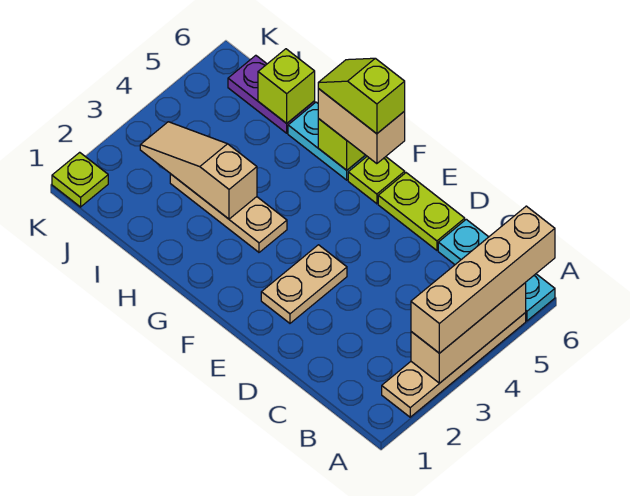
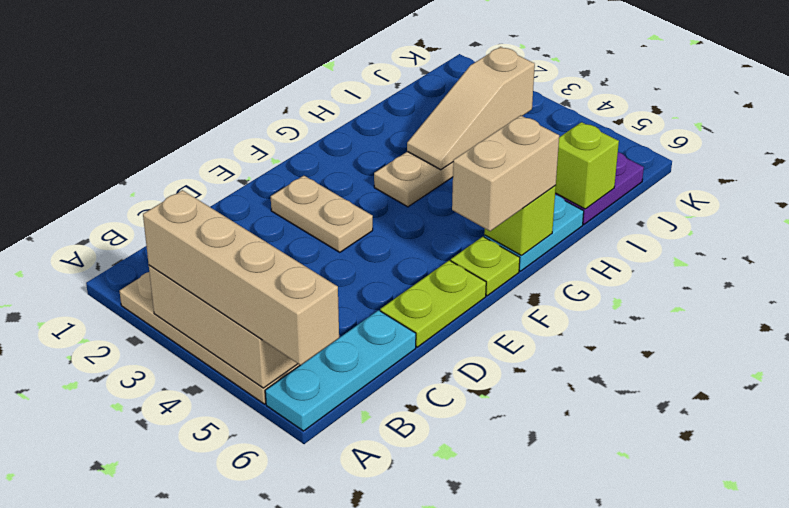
lime 1x2 slope [318,58,405,134] -> none
tan 1x3 slope [140,122,257,219] -> tan 1x3 slope turned to [407,47,535,170]
lime 1x1 plate [52,152,108,207] -> none

